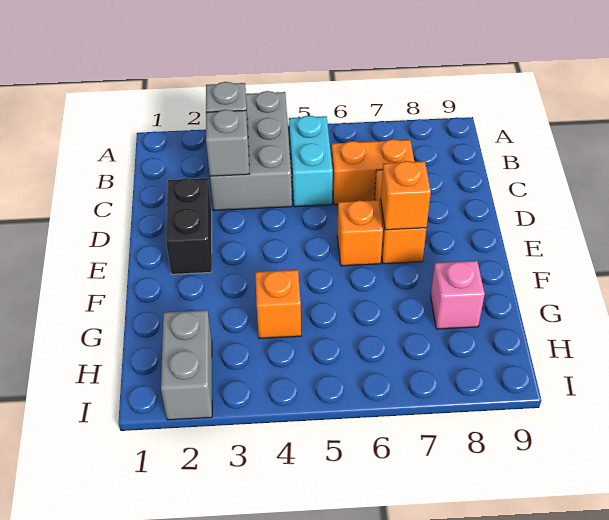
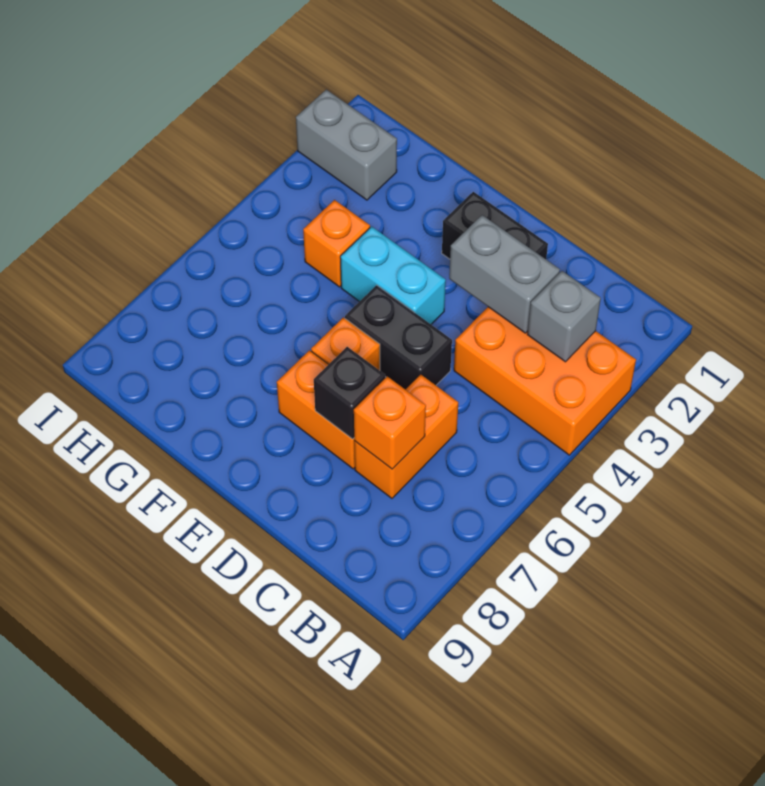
grey 2x3 brick [210,91,292,210] -> orange 2x3 brick [454,307,636,455]
cyan 1x2 brick [289,116,333,207] -> cyan 1x2 brick moved to [340,227,446,324]
grey 1x1 brick [206,110,249,176] -> grey 1x2 brick [449,215,560,333]
none -> black 1x2 brick [345,285,452,390]
none -> black 1x1 brick [314,347,385,439]
orange 1x1 brick [381,161,431,230] -> orange 1x1 brick moved to [354,376,426,469]
pink 1x1 brick [431,261,485,329] -> none

